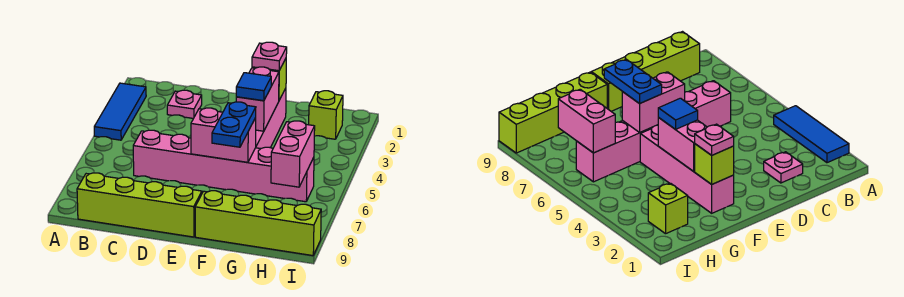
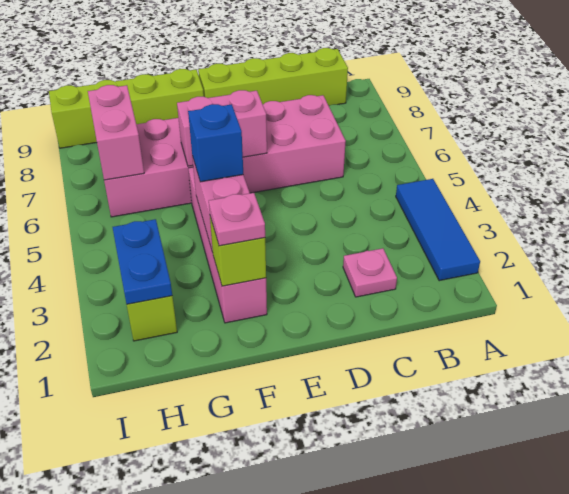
pink 1x6 brick [133,130,314,202] -> pink 2x6 brick [104,95,346,217]
blue 1x1 tile [236,73,271,101] -> blue 1x1 brick [188,104,243,182]
blue 1x2 plate [212,102,256,147] -> blue 1x2 plate moved to [113,219,172,304]

